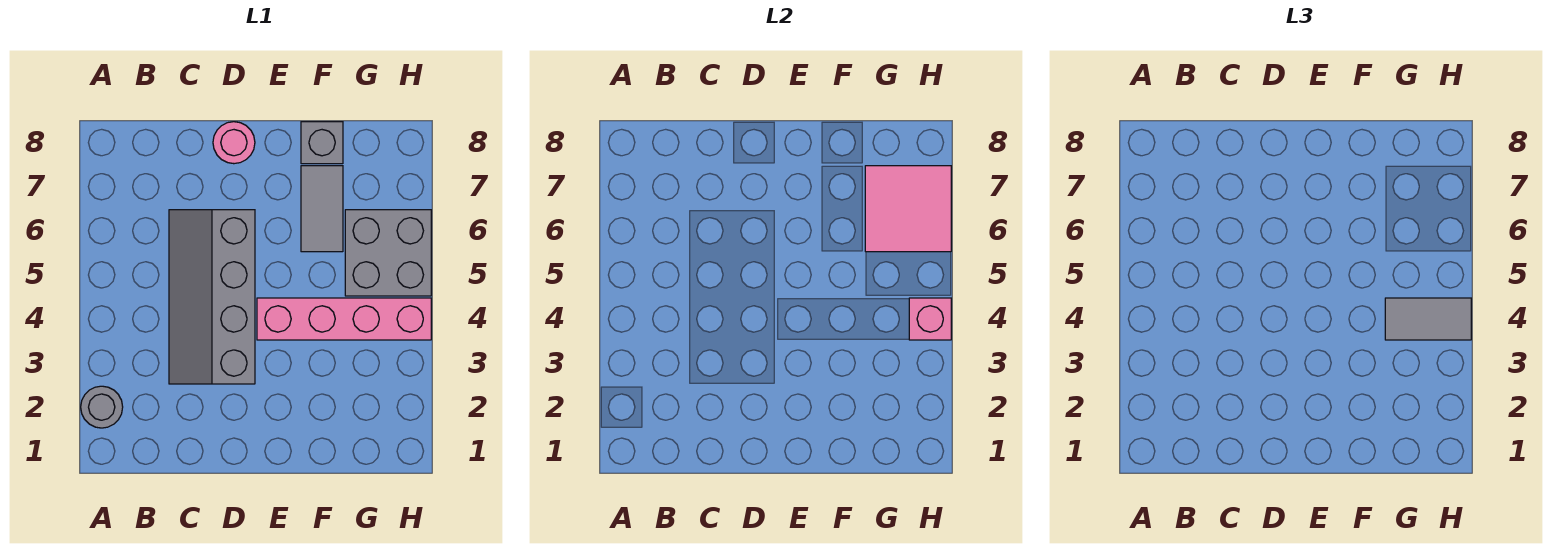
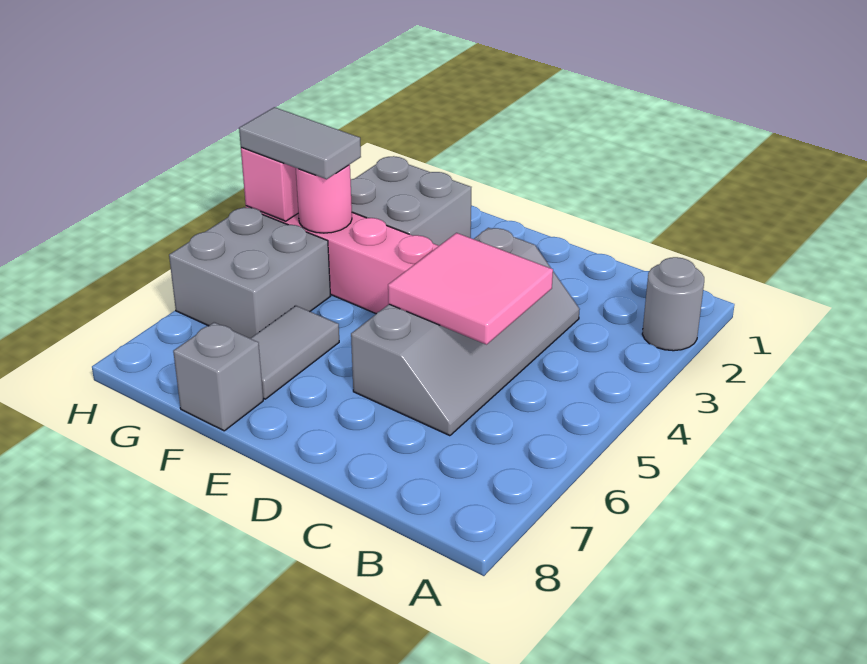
pink 1x1 round brick [213,122,255,164] -> pink 1x1 round brick moved to [296,165,352,233]
none -> grey 2x2 brick [351,156,471,246]
pink 2x2 tile [865,166,951,252] -> pink 2x2 tile moved to [388,233,553,345]

